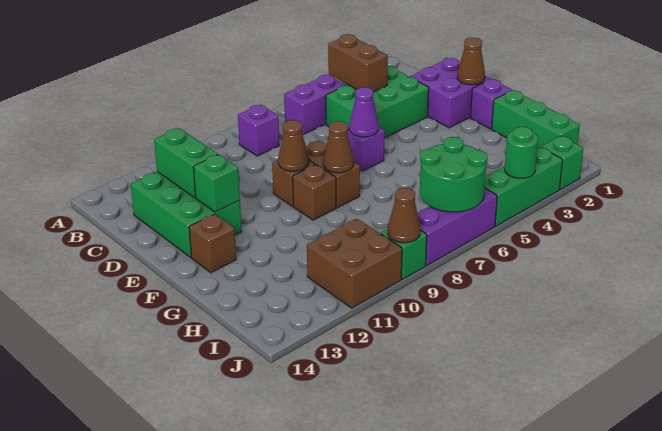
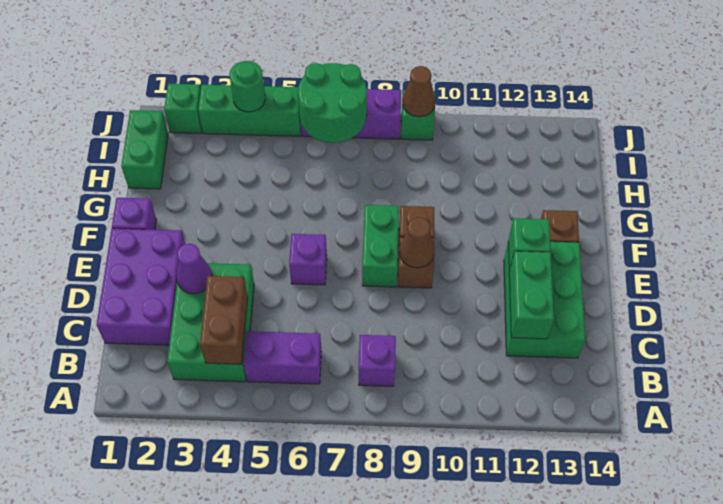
green 2x3 brick [326,66,429,138] -> green 2x3 brick turned to [167,263,254,382]
purple 2x2 brick [411,58,490,128] -> purple 2x3 brick [96,228,185,345]
brown 1x1 cone [457,38,485,85] -> none
purple 1x1 cone [349,87,379,137] -> purple 1x1 cone moved to [176,244,212,294]
brown 1x2 brick [306,141,360,208] -> green 1x2 brick [362,205,399,287]
brown 1x1 cone [323,121,354,173] -> none
green 1x3 brick [492,90,580,148] -> green 1x2 brick [121,110,168,189]
brown 2x2 brick [307,219,402,308] -> none

